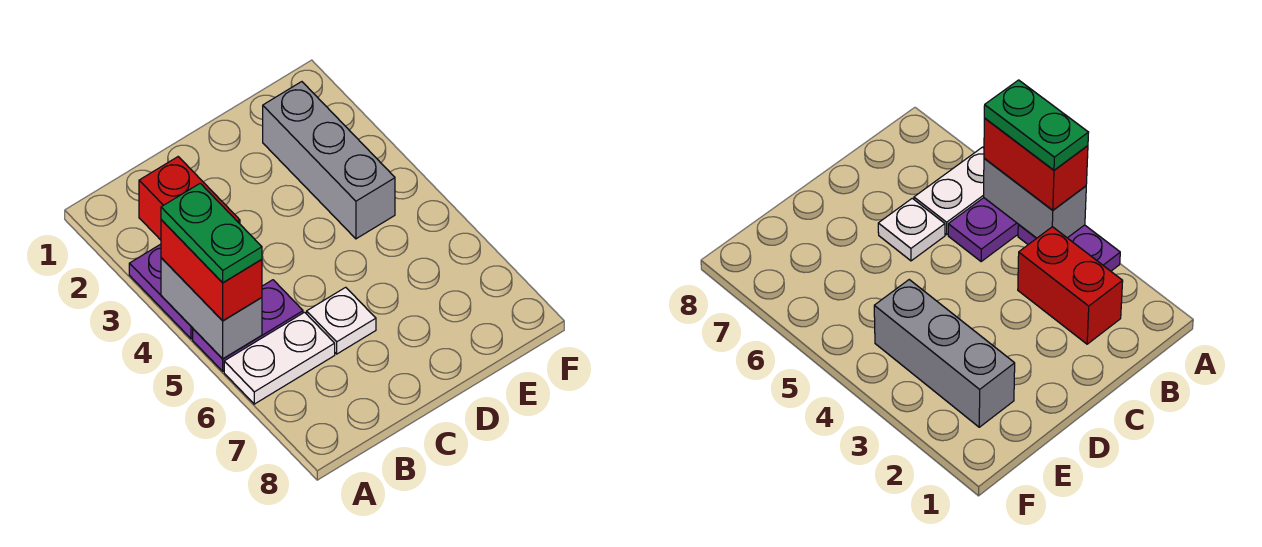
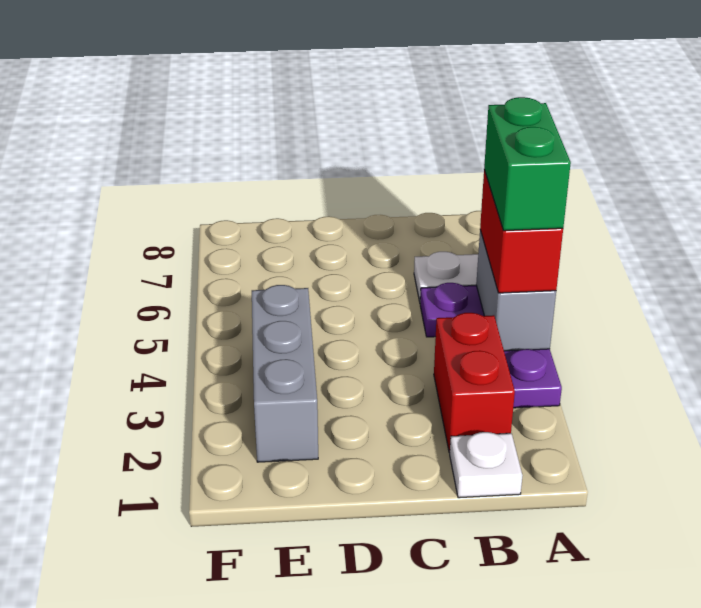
green 1x2 plate [161,183,262,283] -> green 1x2 brick [484,97,571,231]
white 1x1 plate [307,287,376,354] -> white 1x1 plate moved to [450,432,522,498]

